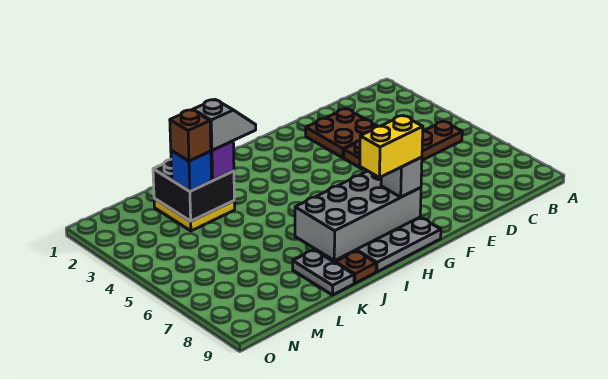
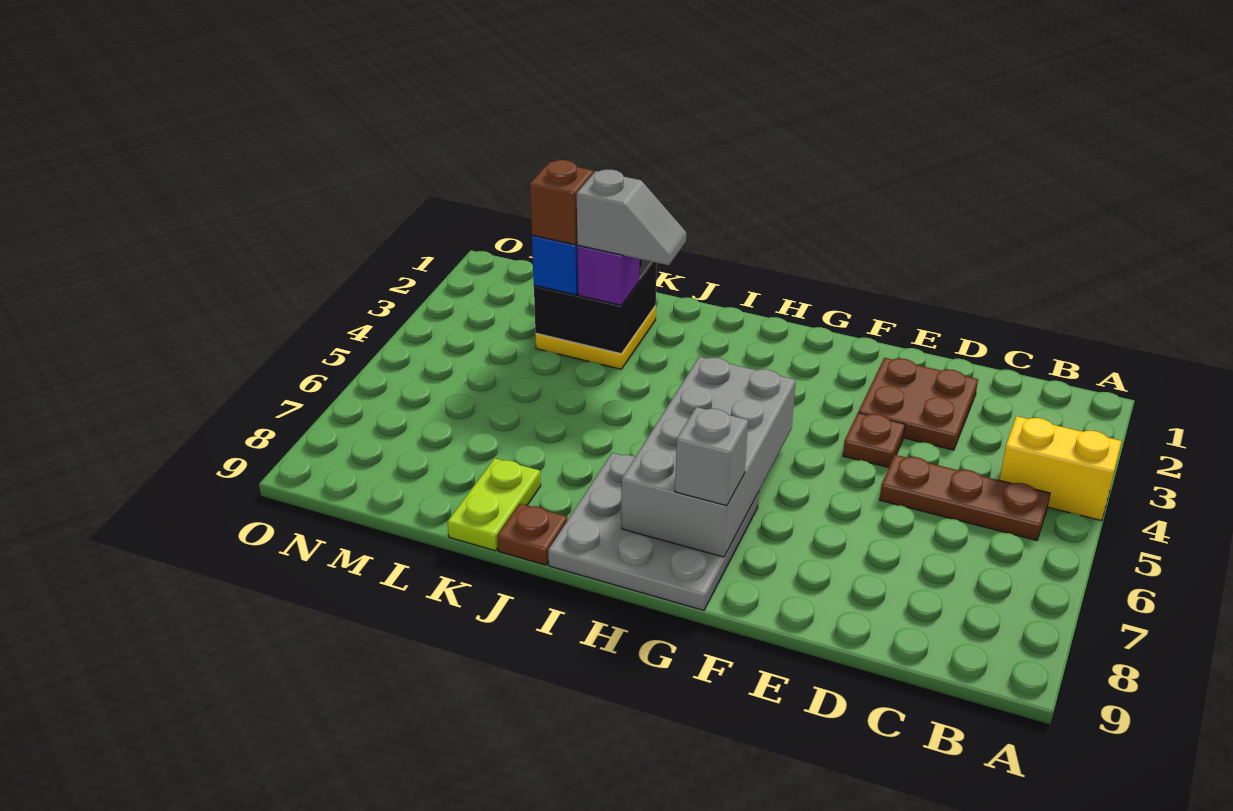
grey 2x4 brick [295,171,421,261] -> grey 2x4 brick turned to [622,357,796,557]
yellow 1x2 brick [360,116,423,178] -> yellow 1x2 brick moved to [1000,416,1122,521]
grey 1x2 plate [293,250,354,295] -> lime 1x2 plate [448,458,541,551]

